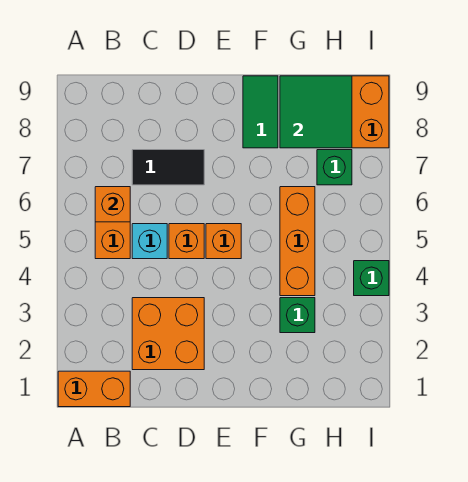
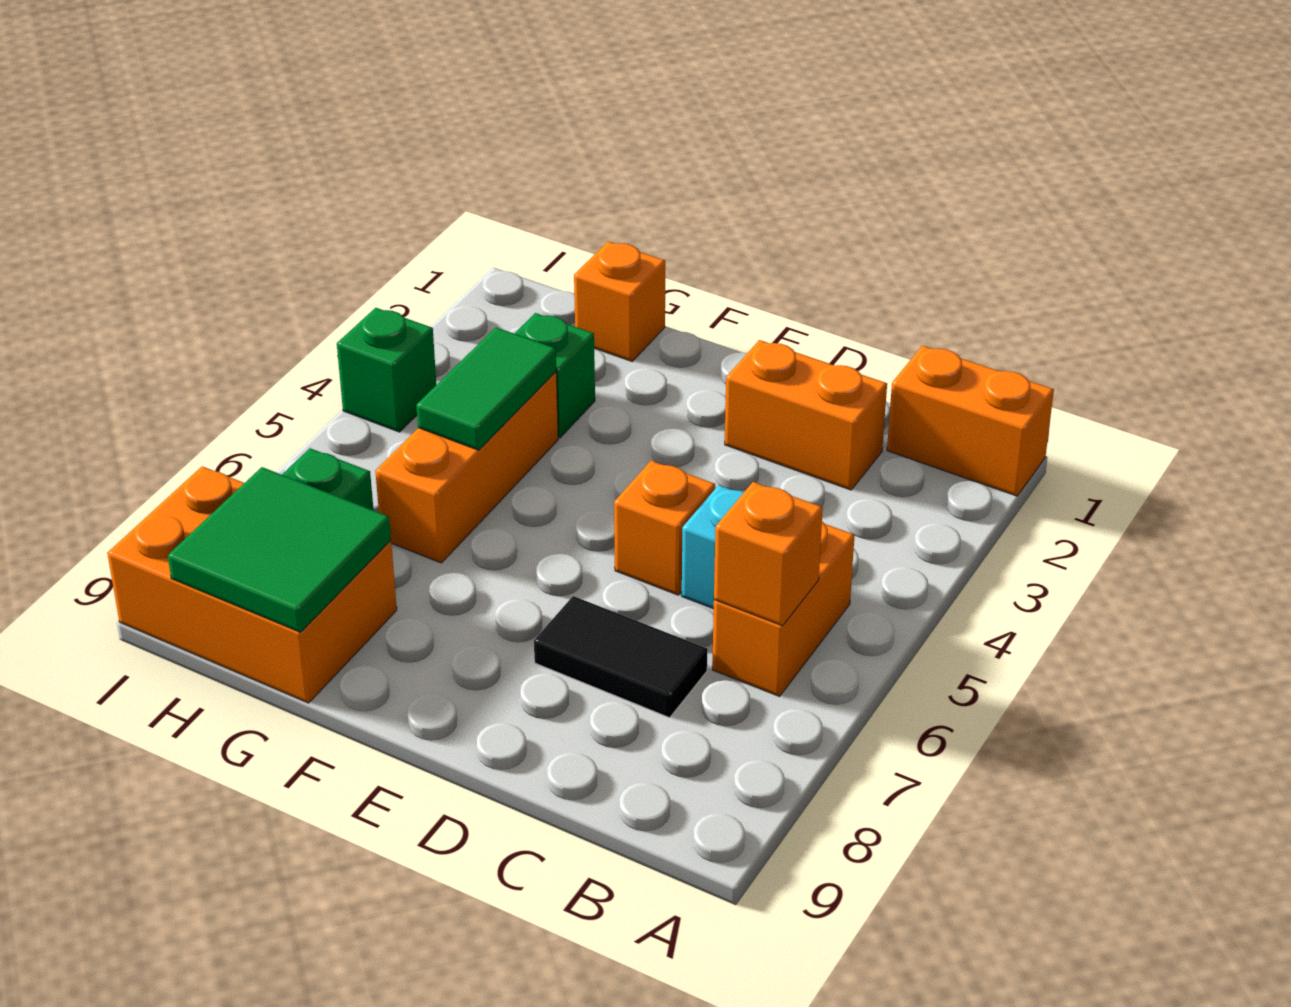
orange 2x2 brick [132,298,204,370] -> orange 1x2 brick [725,340,887,490]
orange 1x1 brick [206,224,241,259] -> orange 1x1 brick moved to [574,241,665,361]
green 1x2 tile [243,76,278,148] -> green 1x2 tile moved to [416,327,556,450]

